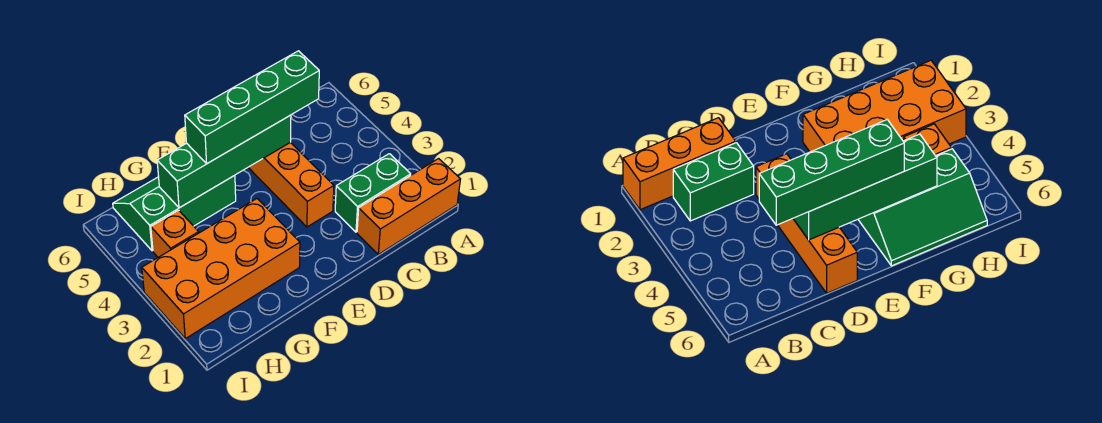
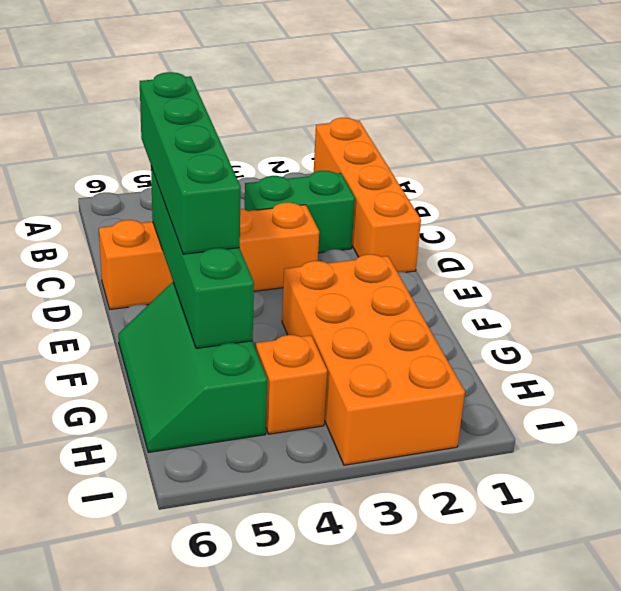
orange 1x3 brick [357,159,460,254] -> orange 1x4 brick [314,118,421,272]
green 1x2 brick [335,154,411,232] -> green 1x2 brick turned to [245,171,355,253]

